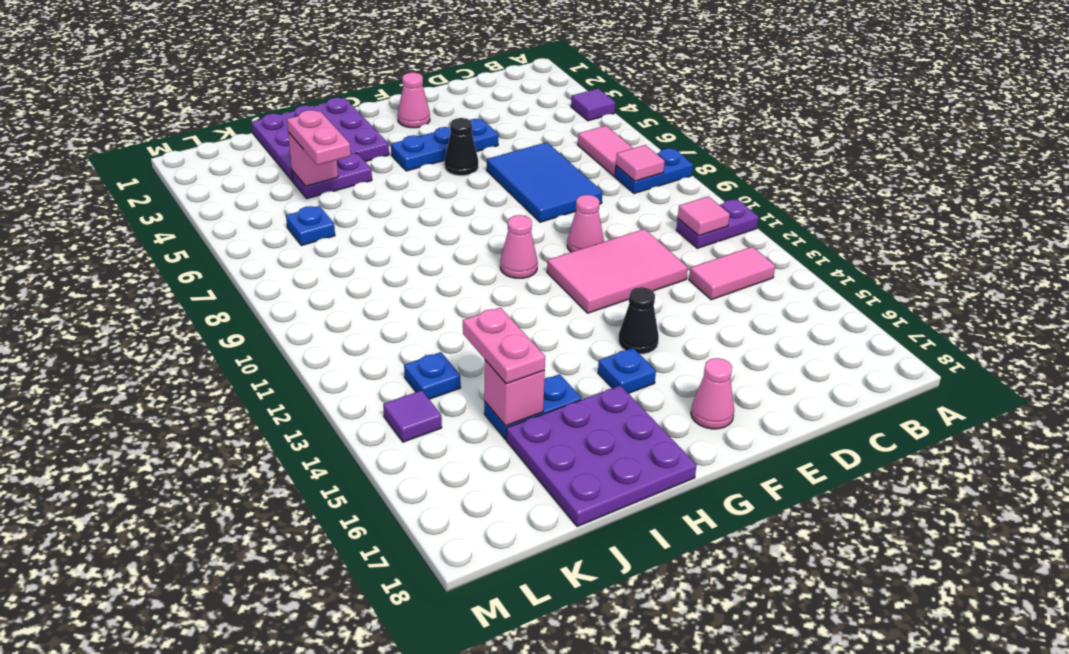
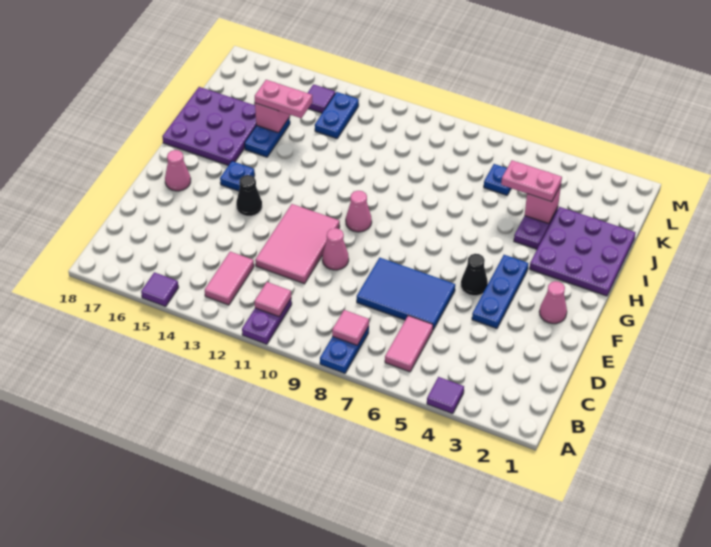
none -> purple 1x1 tile [141,272,179,307]
pink 1x2 tile [578,126,633,176] -> pink 1x2 tile turned to [385,316,433,372]
blue 1x1 plate [404,352,461,399] -> blue 1x2 plate [315,92,359,139]

